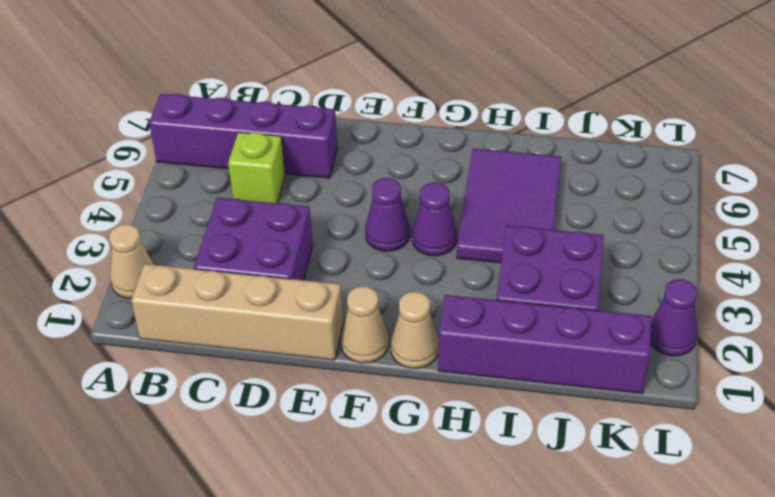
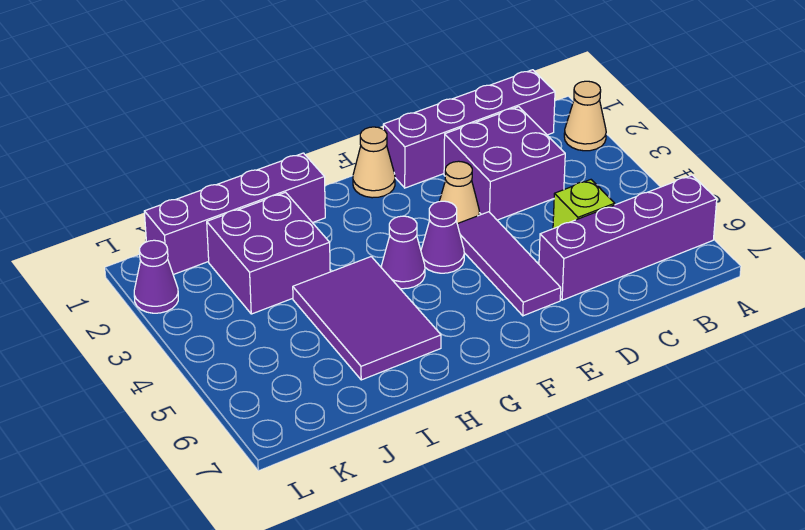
tan 1x4 brick [131,264,343,360] -> purple 1x4 brick [383,70,555,188]
none -> purple 1x3 tile [457,212,561,316]
tan 1x1 cone [391,292,438,368] -> tan 1x1 cone moved to [439,161,480,224]

